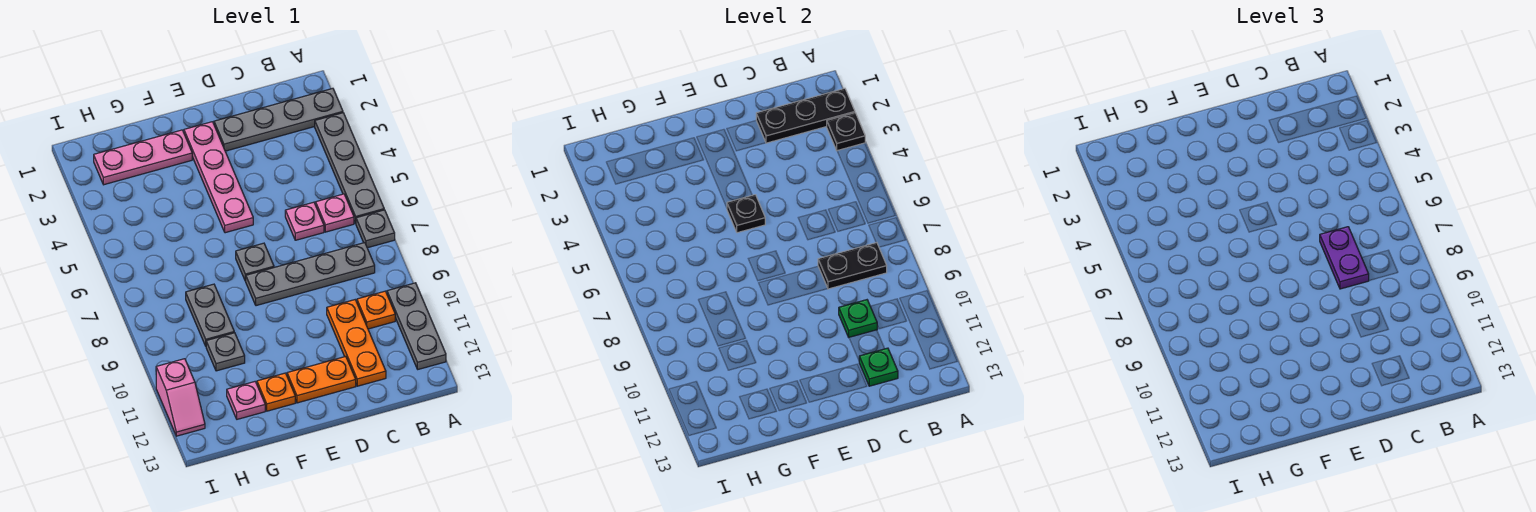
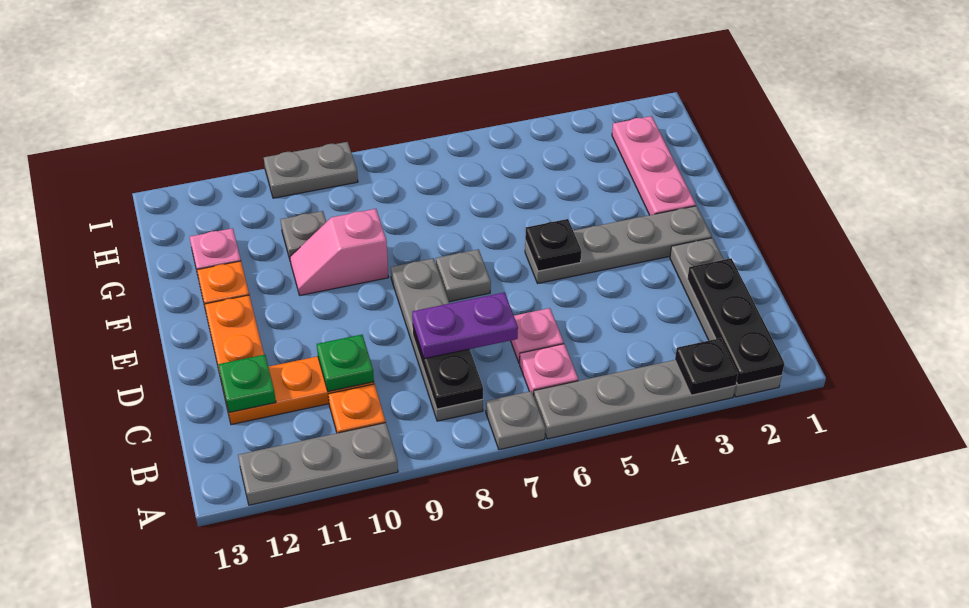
pink 1x4 plate [184,122,253,233] -> grey 1x4 plate [525,206,712,283]
grey 1x2 plate [186,284,234,346] -> grey 1x2 plate moved to [264,142,358,198]
pink 1x2 slope [156,359,205,436] -> pink 1x2 slope moved to [290,209,389,295]

